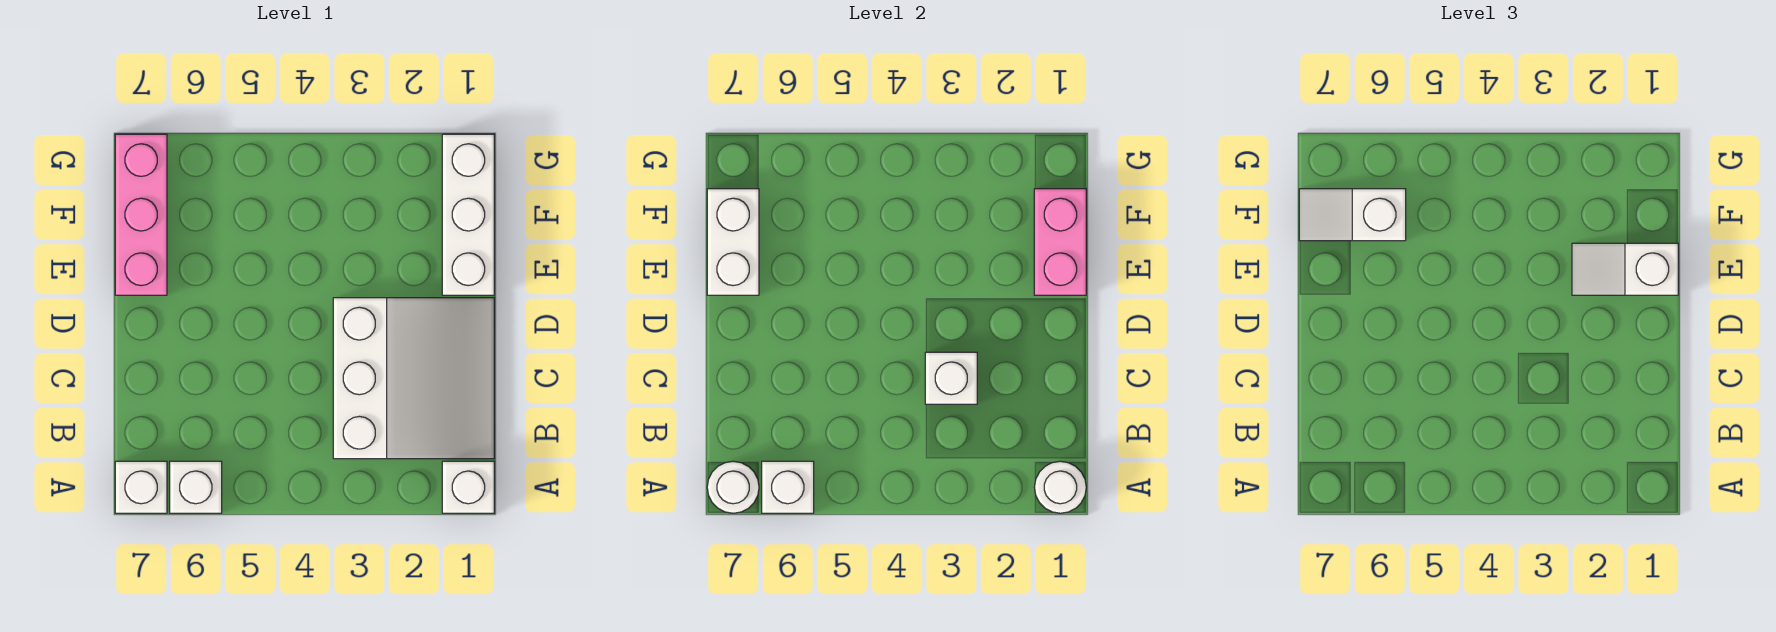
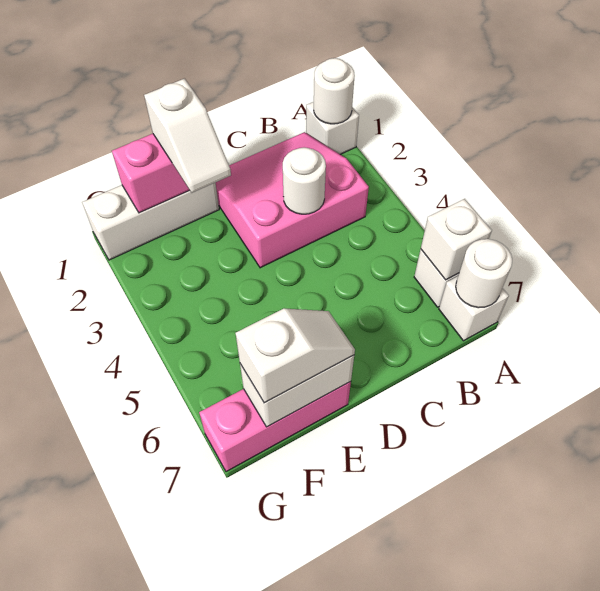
white 3x3 slope [333,298,494,459] -> pink 3x3 slope [216,132,369,268]
white 1x1 brick [925,352,977,404] -> white 1x1 round brick [283,147,326,214]
white 1x2 slope [1299,189,1406,241] -> white 1x2 slope turned to [235,308,355,403]

